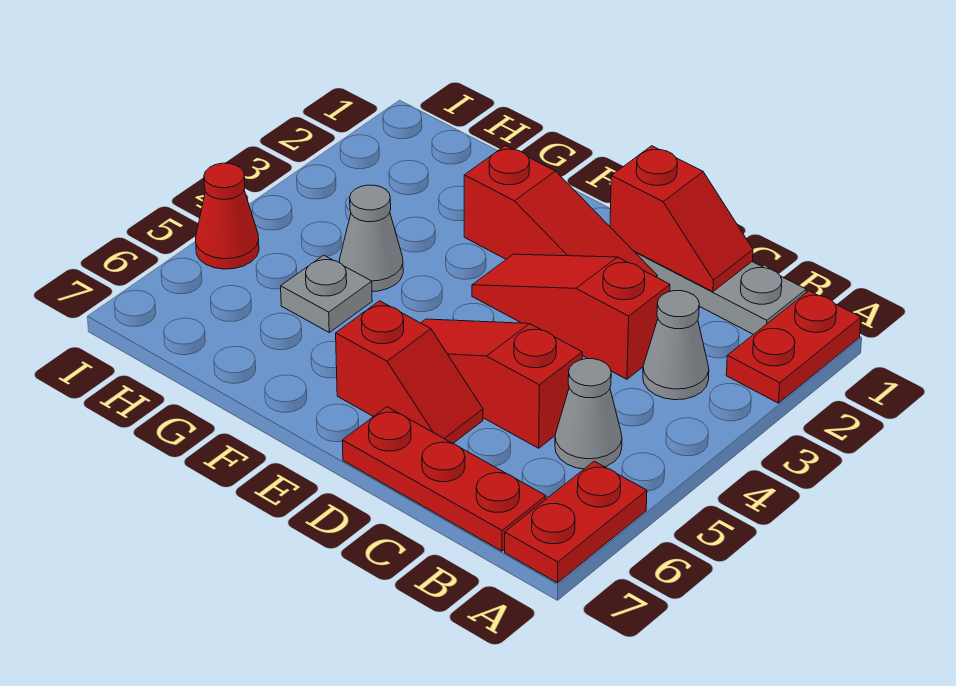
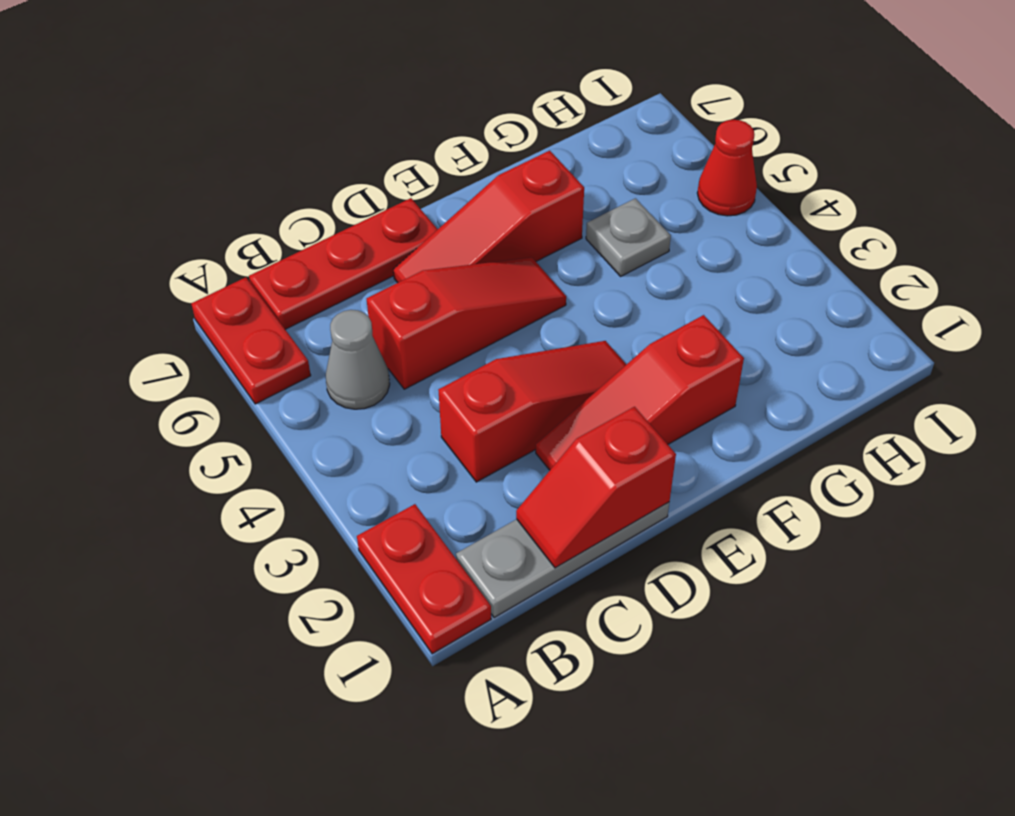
grey 1x1 cone [643,291,709,400] -> none
red 1x2 slope [336,301,483,443] -> red 1x3 slope [393,151,584,283]
grey 1x1 cone [340,185,403,291] -> none

